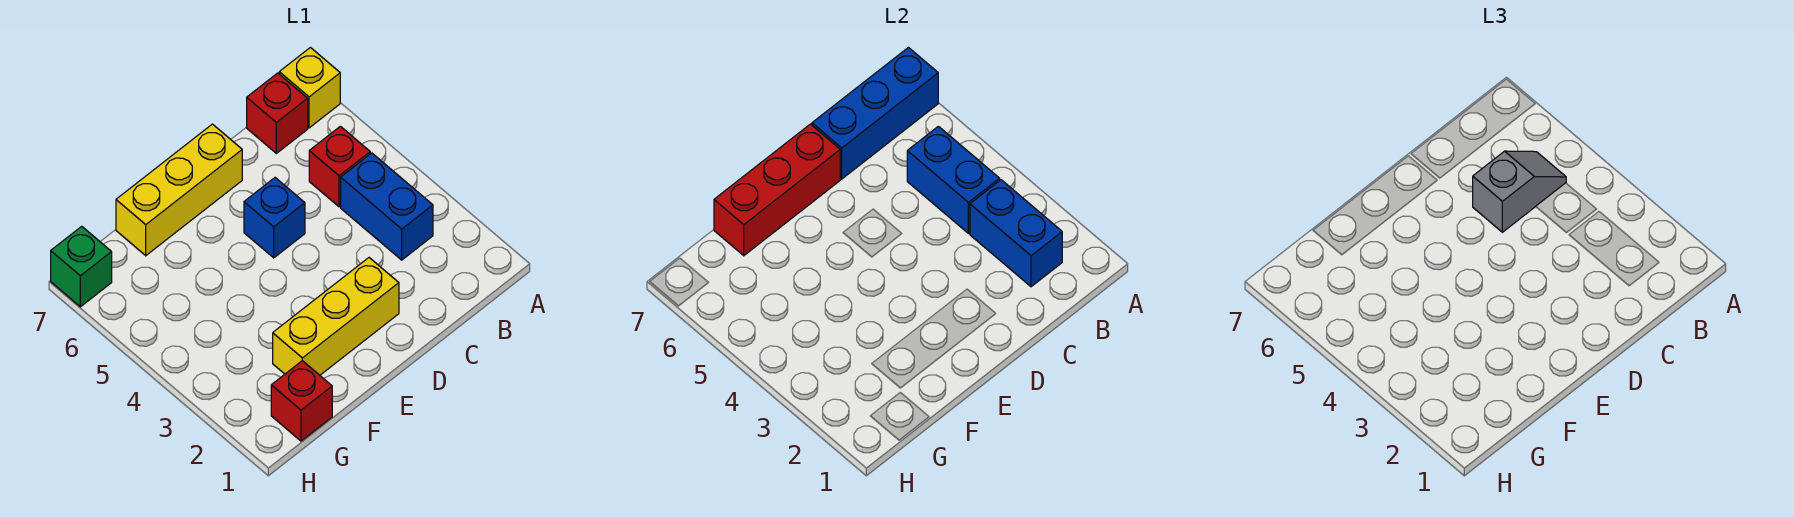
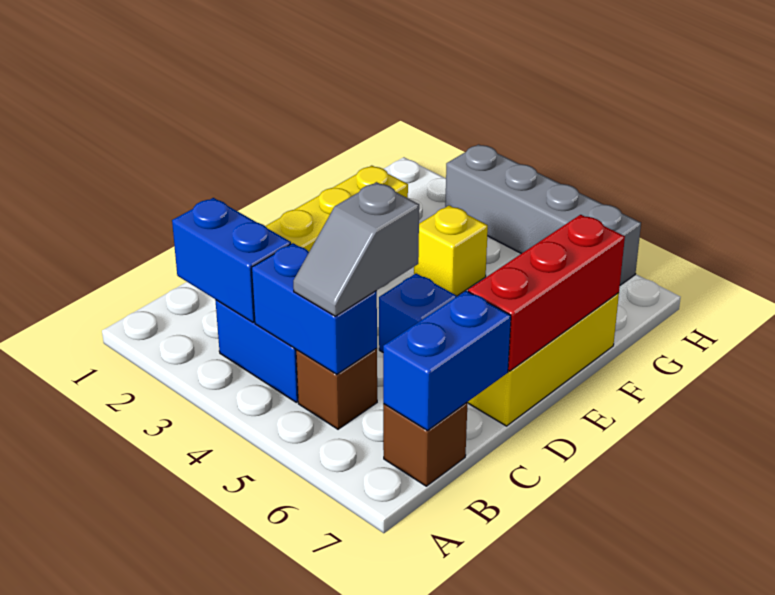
yellow 1x1 brick [279,48,340,128] -> yellow 1x1 brick moved to [414,205,488,296]
blue 1x3 brick [812,48,938,179] -> blue 1x2 brick [383,291,511,431]
red 1x1 brick [309,126,370,207] -> brown 1x1 brick [296,348,377,429]
red 1x1 brick [247,73,308,153] -> brown 1x1 brick [383,403,467,486]
red 1x1 brick [271,361,332,441] -> none
none -> grey 1x4 brick [445,144,641,285]
green 1x1 brick [51,226,112,307] -> none

